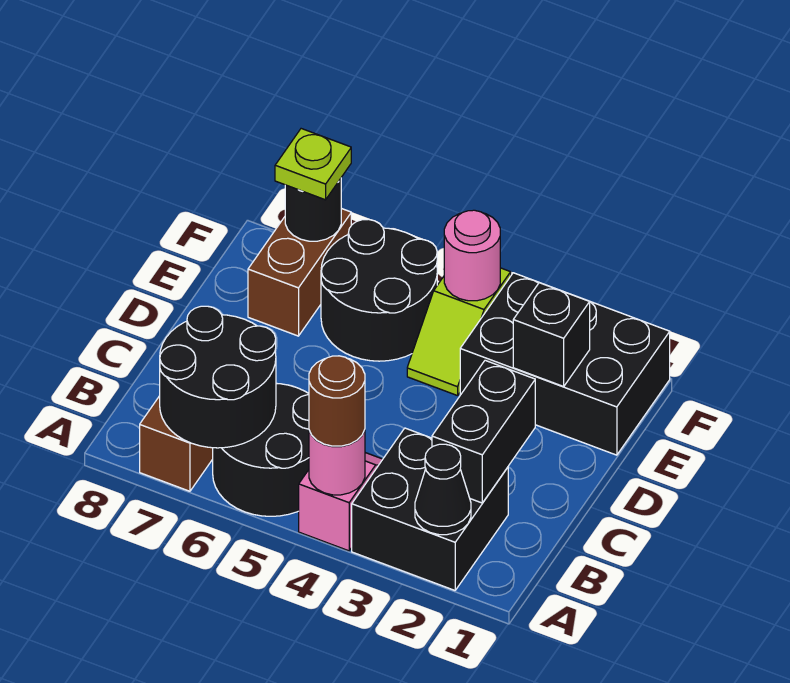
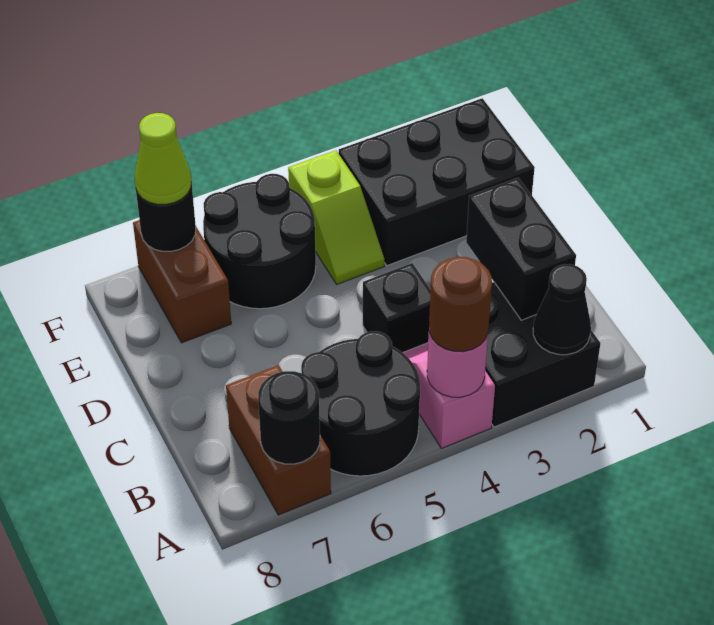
black 2x2 round brick [160,306,276,448] -> black 1x1 round brick [258,371,320,464]
black 1x1 brick [513,283,590,386] -> black 1x1 brick moved to [363,263,431,353]
pink 1x1 round brick [444,210,500,301] -> none
lime 1x1 plate [275,129,351,200] -> lime 1x1 cone [135,113,192,204]

